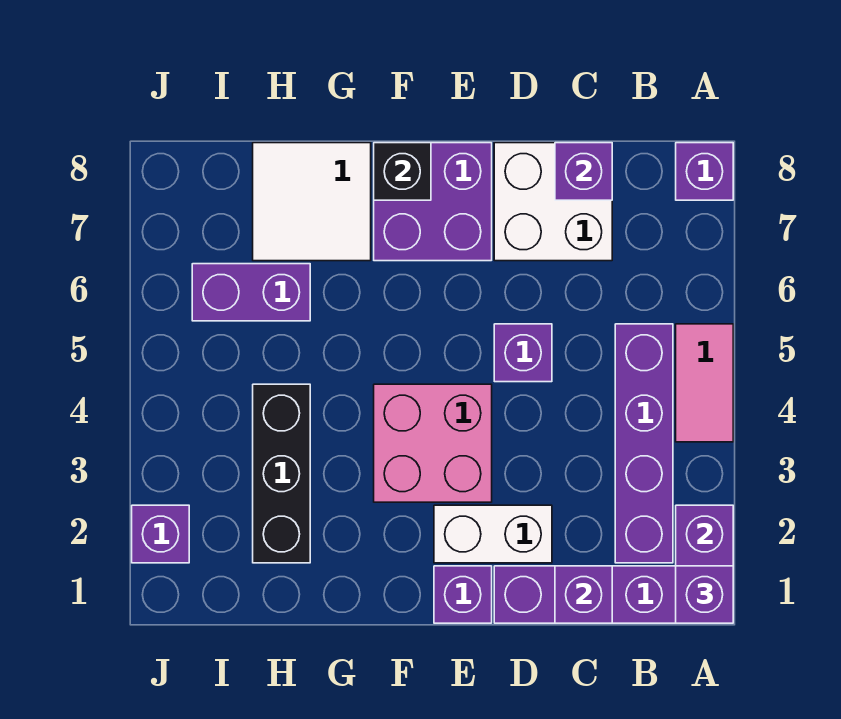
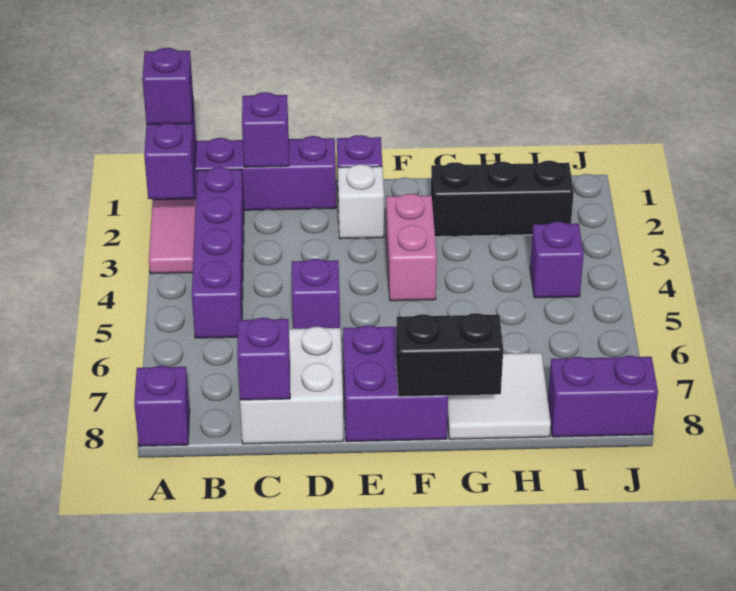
pink 1x2 tile [676,324,733,442] -> pink 1x2 tile moved to [149,199,196,274]
white 1x2 brick [434,505,552,563] -> white 1x1 brick [338,164,384,239]
pink 2x2 brick [374,384,492,502] -> pink 1x2 brick [386,194,437,301]
black 1x1 brick [374,143,431,200] -> black 1x2 brick [396,313,503,397]
black 1x3 brick [253,384,310,563] -> black 1x3 brick turned to [431,161,574,237]
purple 1x2 brick [192,264,310,321] -> purple 1x2 brick moved to [548,356,658,437]
purple 1x1 brick [132,505,189,563] -> purple 1x1 brick moved to [530,222,584,298]

